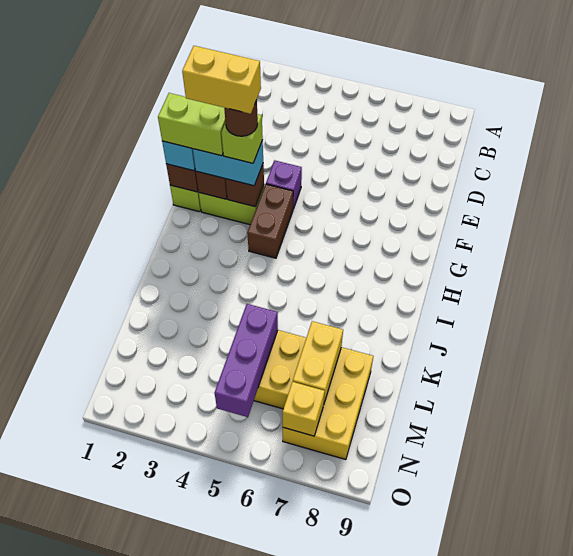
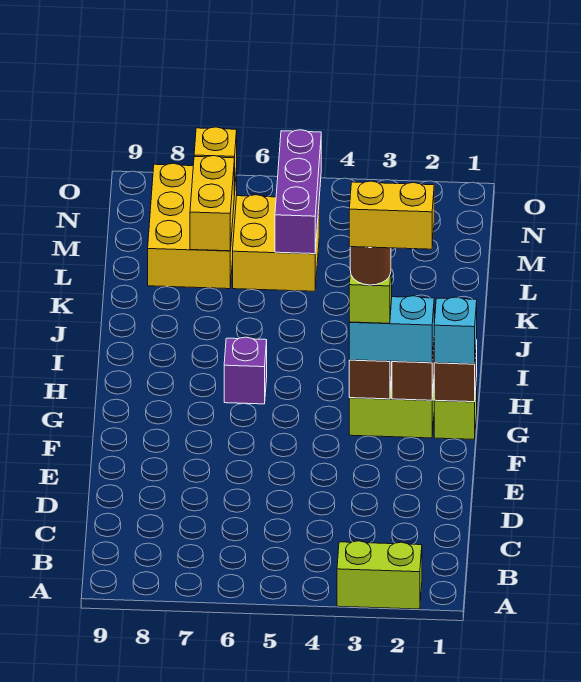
purple 1x1 brick [266,161,302,209] -> purple 1x1 brick moved to [224,337,267,404]
lime 1x2 brick [158,93,226,156] -> lime 1x2 brick moved to [337,541,422,609]
brown 1x2 brick [247,184,293,258] -> none

